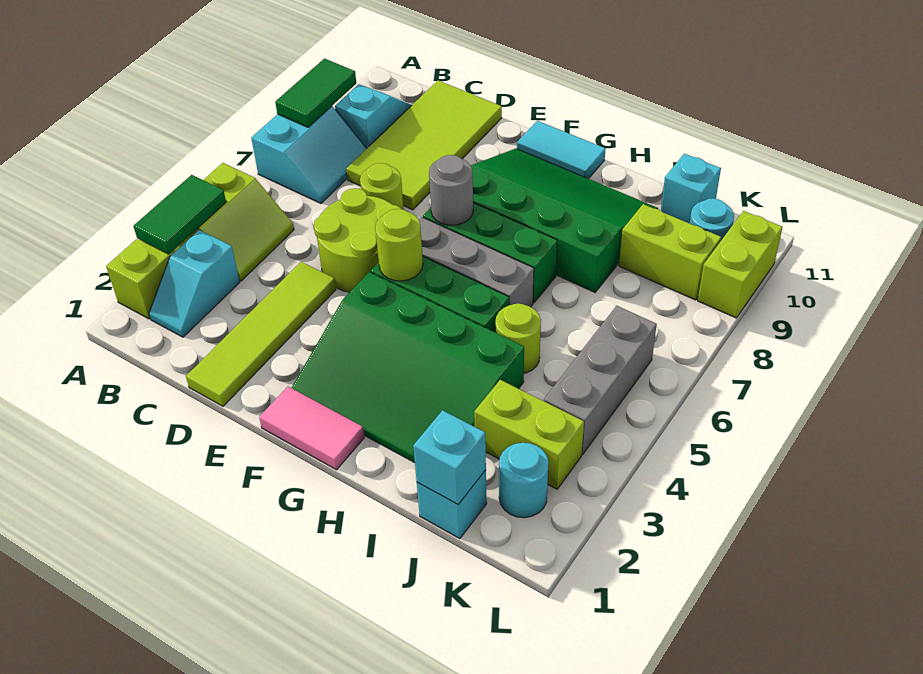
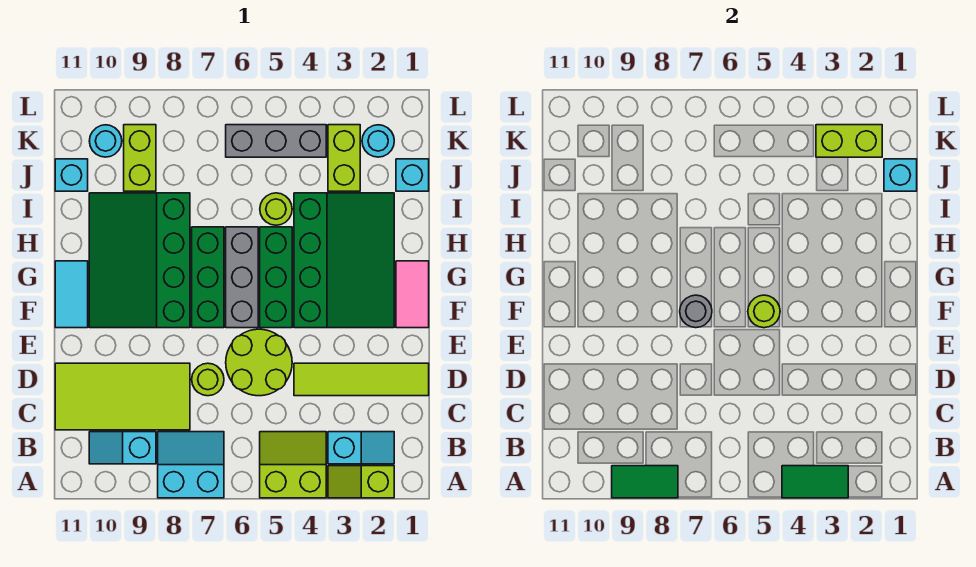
lime 1x2 brick [698,211,782,318] -> lime 1x2 brick moved to [816,125,882,157]

